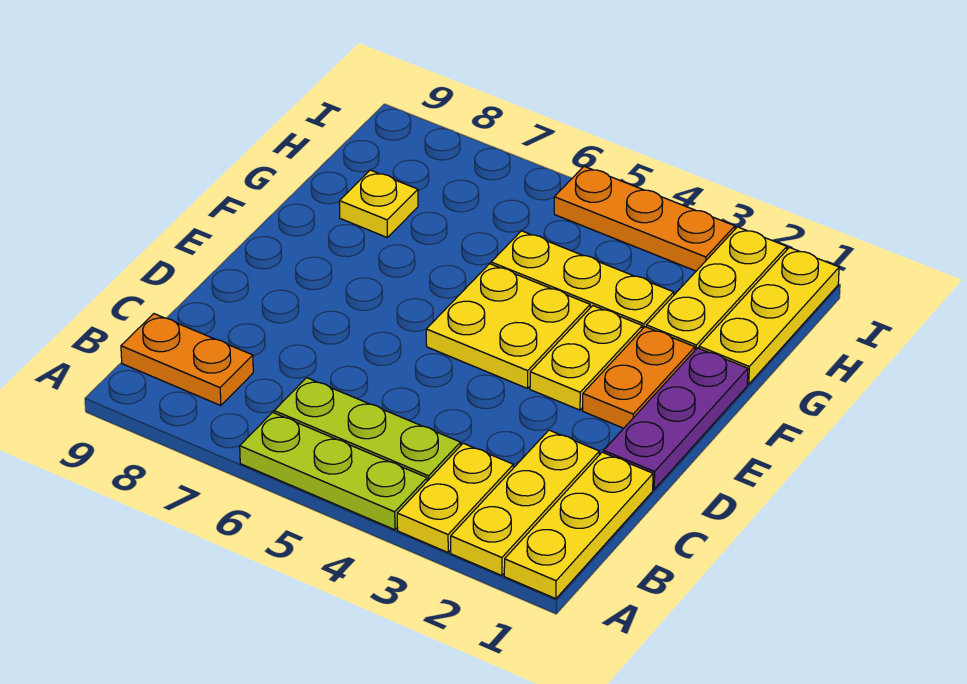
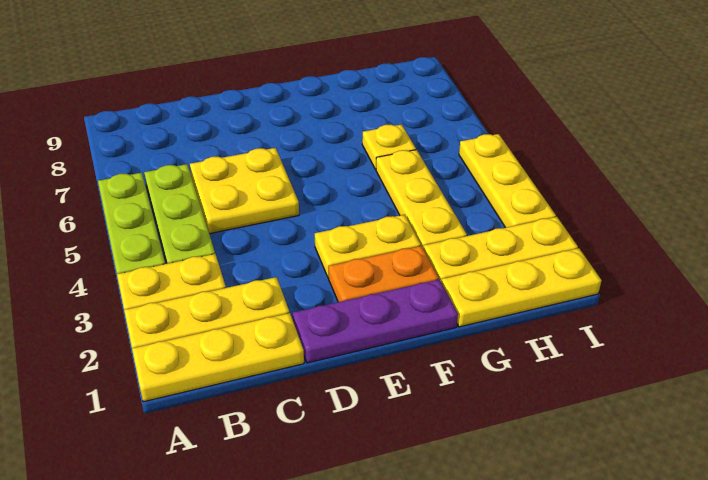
orange 1x2 plate [121,314,253,406] -> none
yellow 2x2 plate [426,264,590,388] -> yellow 2x2 plate moved to [190,148,299,234]
yellow 1x1 plate [339,170,418,237] -> yellow 1x1 plate moved to [362,124,416,170]
orange 1x3 plate [554,166,735,271] -> yellow 1x3 plate [459,134,556,228]

